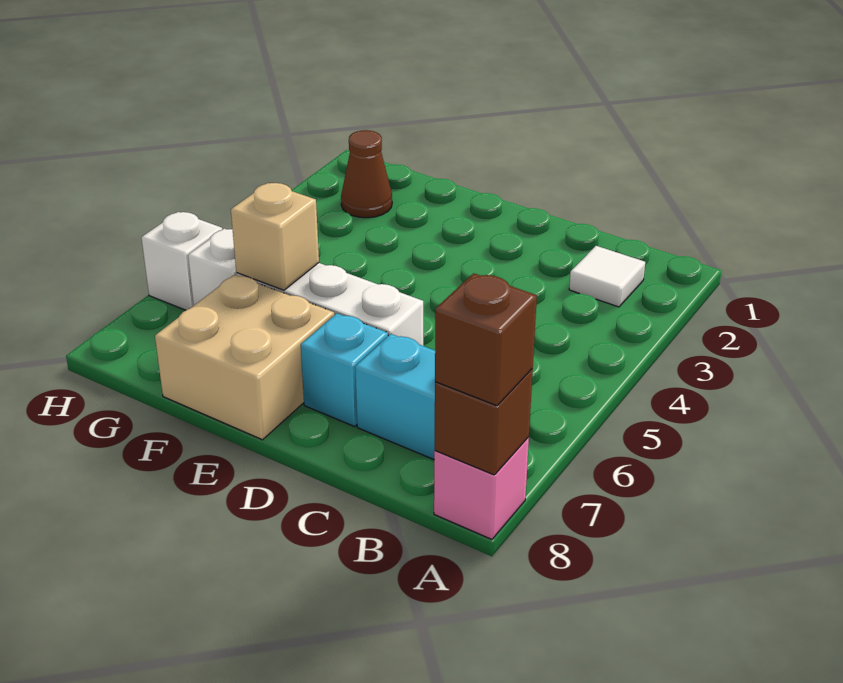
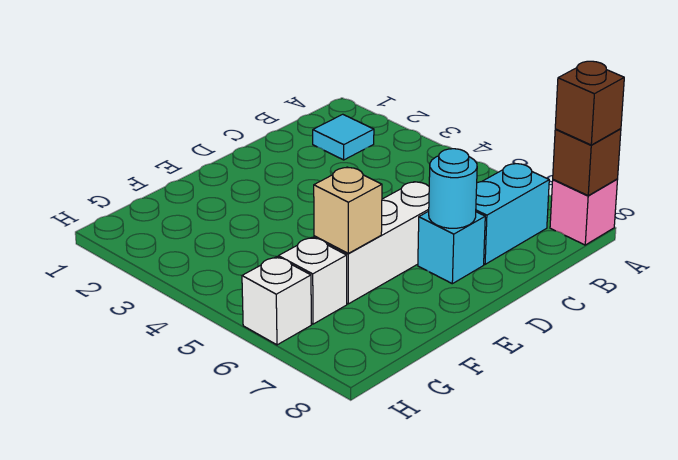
white 1x1 tile [569,246,645,307] -> cyan 1x1 tile [313,114,374,160]
none -> cyan 1x1 round brick [429,149,477,228]
tan 2x2 brick [155,275,334,440] -> none
brown 1x1 cone [341,130,392,218] -> none

